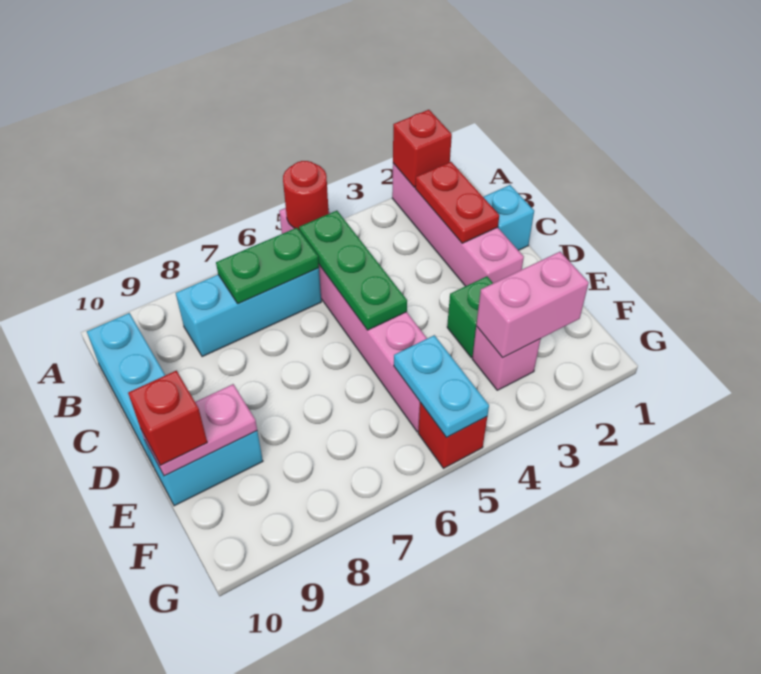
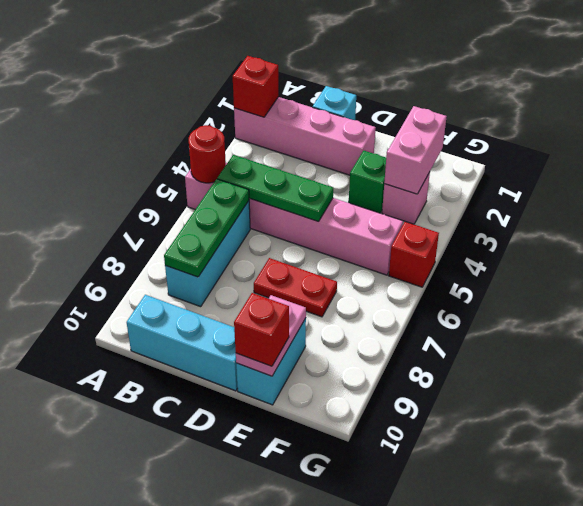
red 1x2 plate [415,162,499,243] -> red 1x2 plate moved to [254,258,337,317]
green 1x2 plate [216,228,319,303] -> green 1x3 plate [164,179,249,277]
cyan 1x2 plate [394,335,489,438] -> none

